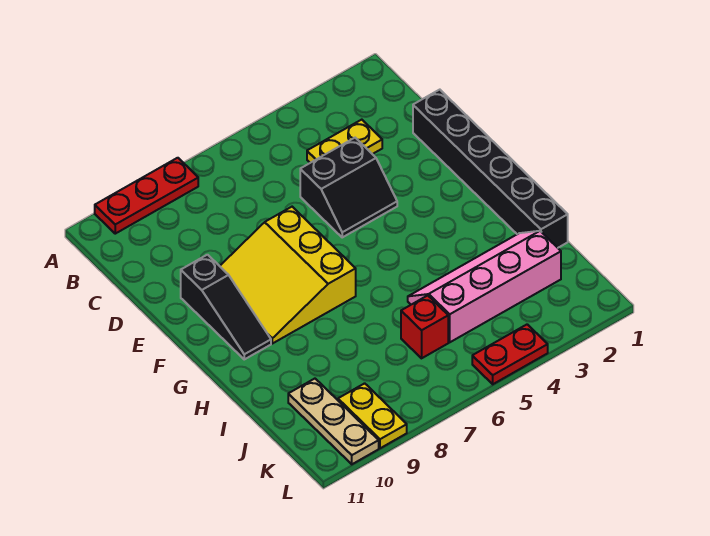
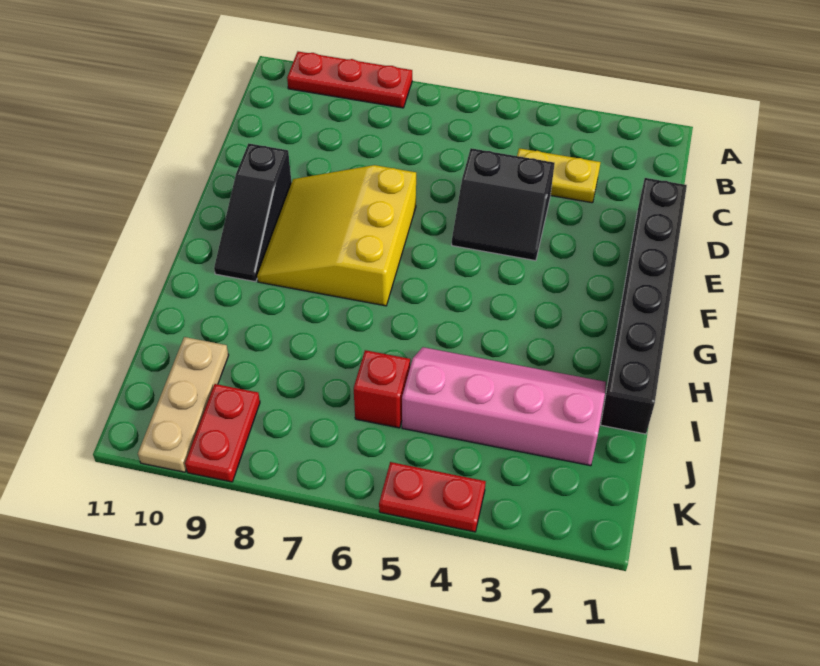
yellow 1x2 plate [338,383,407,448] -> red 1x2 plate [185,384,260,482]

